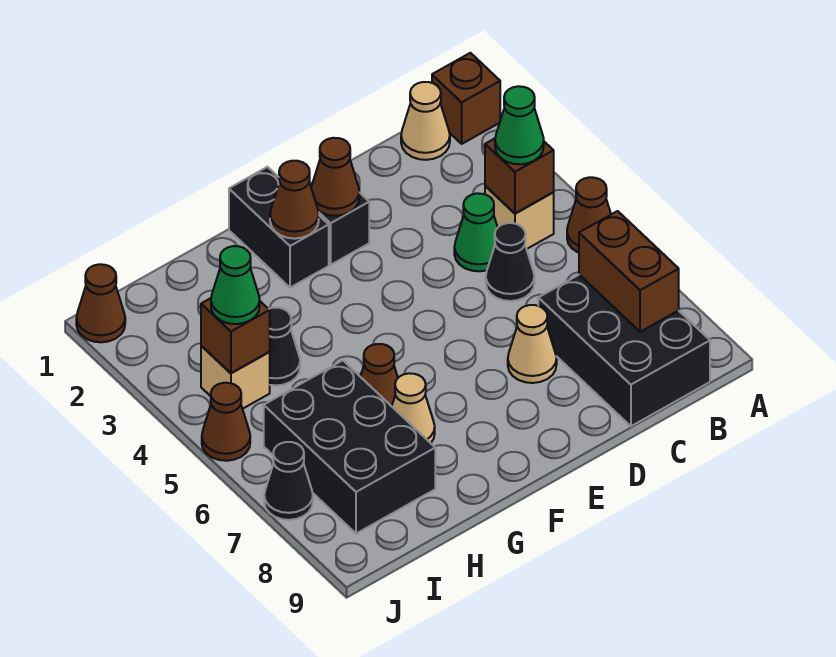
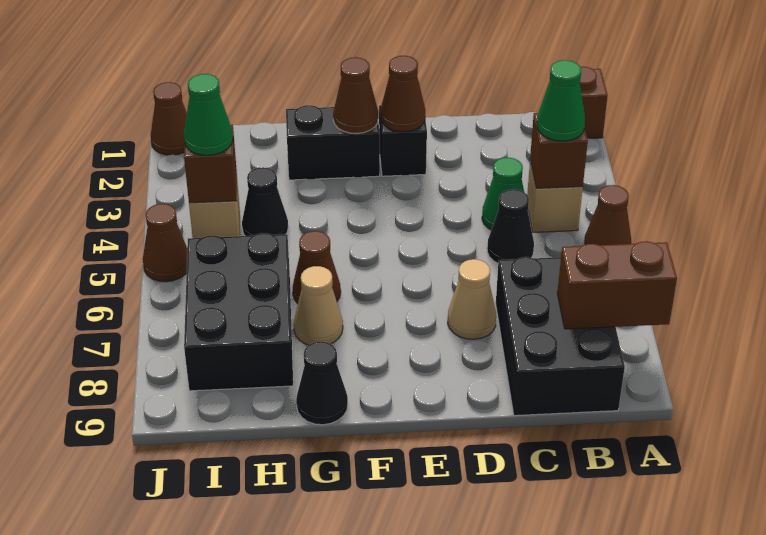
tan 1x1 cone [401,82,450,160] -> none
brown 1x2 brick [579,211,679,332] -> brown 1x2 brick turned to [557,241,677,329]
black 1x2 brick [229,167,329,288] -> black 1x2 brick turned to [286,105,380,180]
black 1x1 cone [264,442,313,520] -> black 1x1 cone moved to [296,342,348,425]

